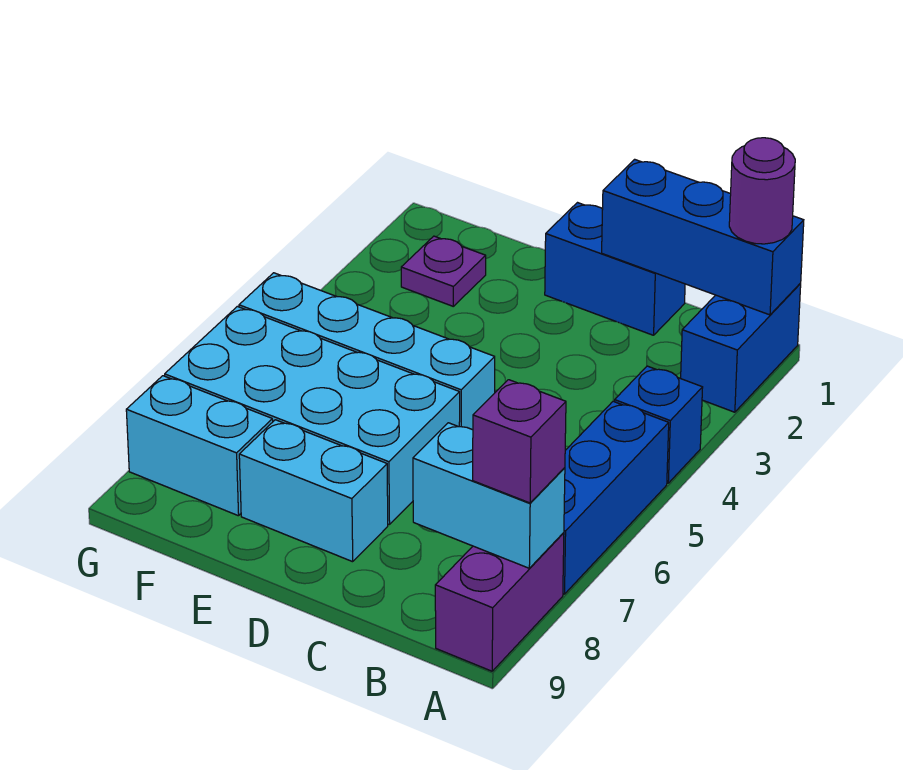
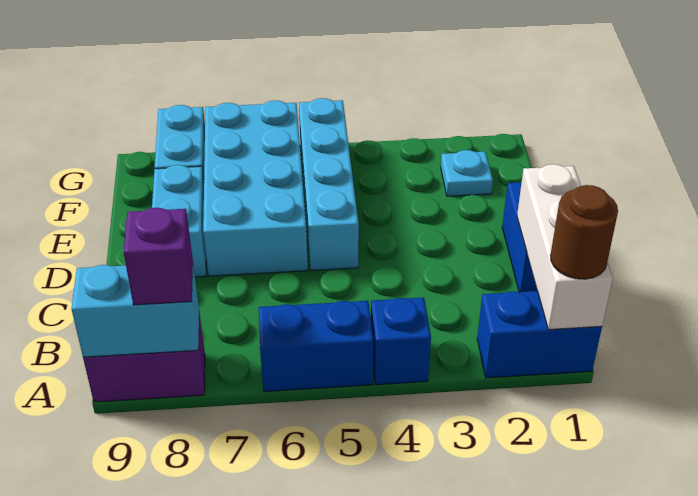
blue 1x3 brick [602,159,804,315] -> white 1x3 brick [517,164,613,330]
purple 1x1 round brick [729,138,795,244] -> brown 1x1 round brick [551,185,618,279]
blue 1x3 brick [563,401,669,594] -> blue 1x2 brick [259,301,373,392]
cyan 1x2 brick [413,423,565,568] -> cyan 1x2 brick turned to [71,265,199,357]
purple 1x1 plate [401,236,486,306] -> cyan 1x1 plate [441,150,493,196]

